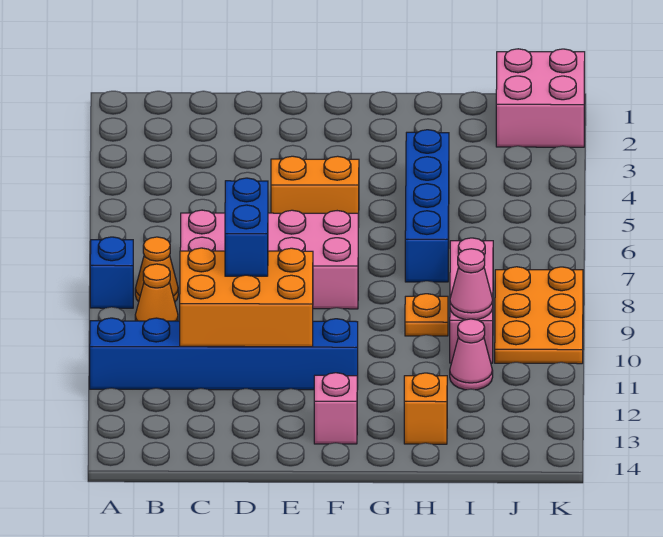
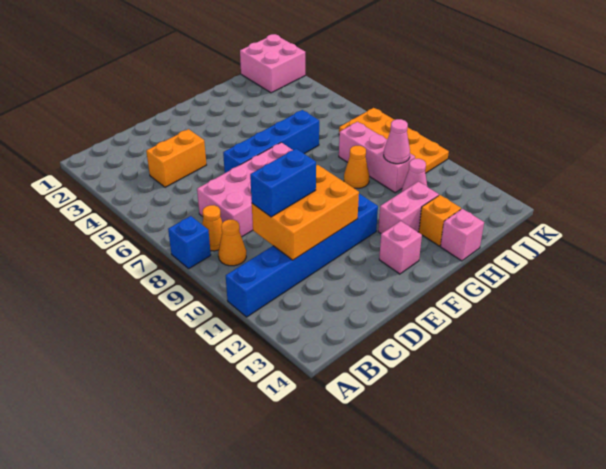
blue 1x2 brick [225,178,268,276] -> blue 1x2 brick turned to [250,149,316,217]
orange 1x2 brick [271,156,359,227] -> orange 1x2 brick moved to [146,129,206,187]
none -> pink 1x2 brick [378,182,439,234]
blue 1x4 brick [405,130,449,282] -> blue 1x4 brick turned to [223,110,319,173]
orange 1x1 plate [405,294,448,336] -> orange 1x1 cone [344,146,369,188]
none -> pink 1x1 brick [441,209,484,261]
orange 2x3 plate [495,267,583,364] -> orange 2x4 plate [339,108,449,173]

